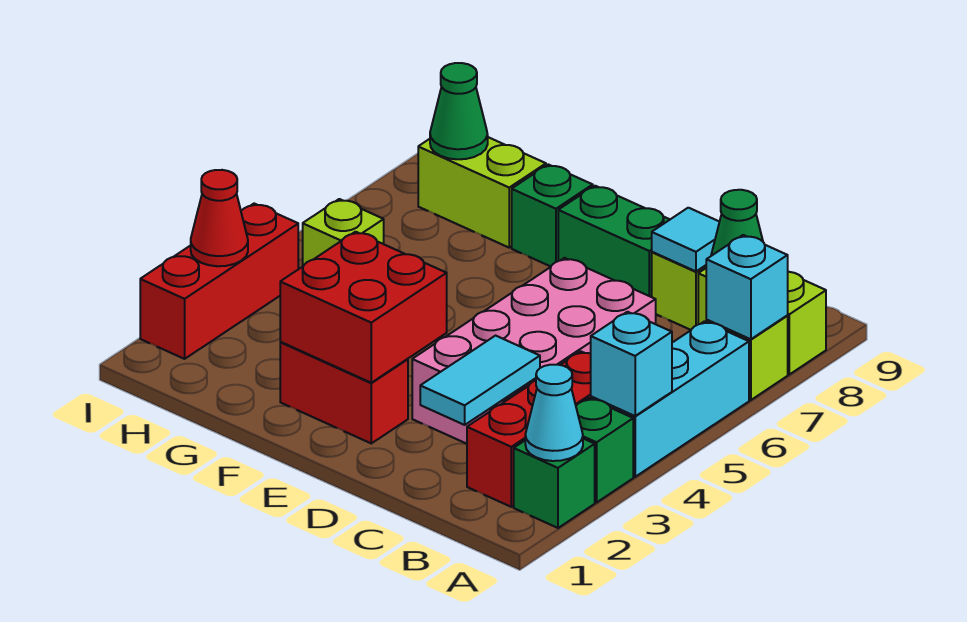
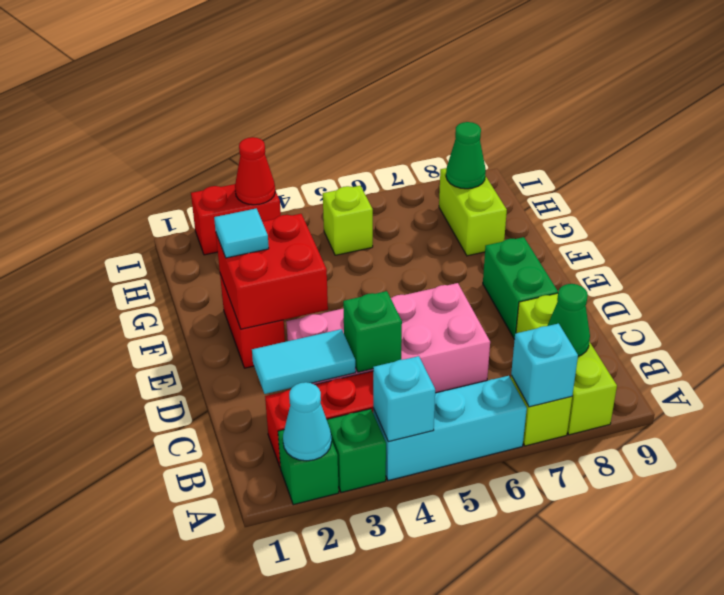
cyan 1x1 tile [652,208,719,271] -> cyan 1x1 tile moved to [214,208,269,258]
green 1x1 brick [512,164,593,266] -> green 1x1 brick moved to [343,291,402,372]
red 1x3 brick [140,204,298,359] -> red 1x2 brick [191,184,281,255]

